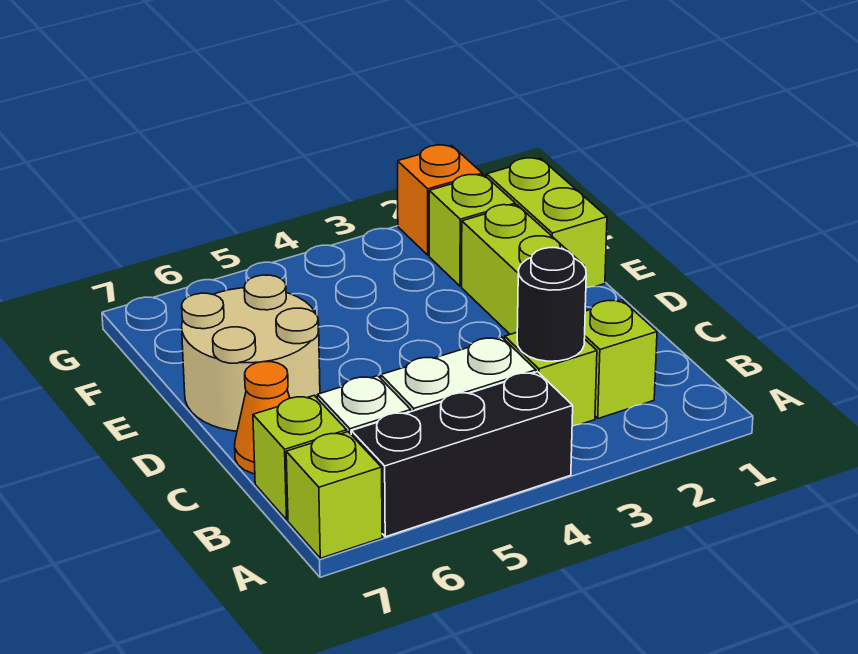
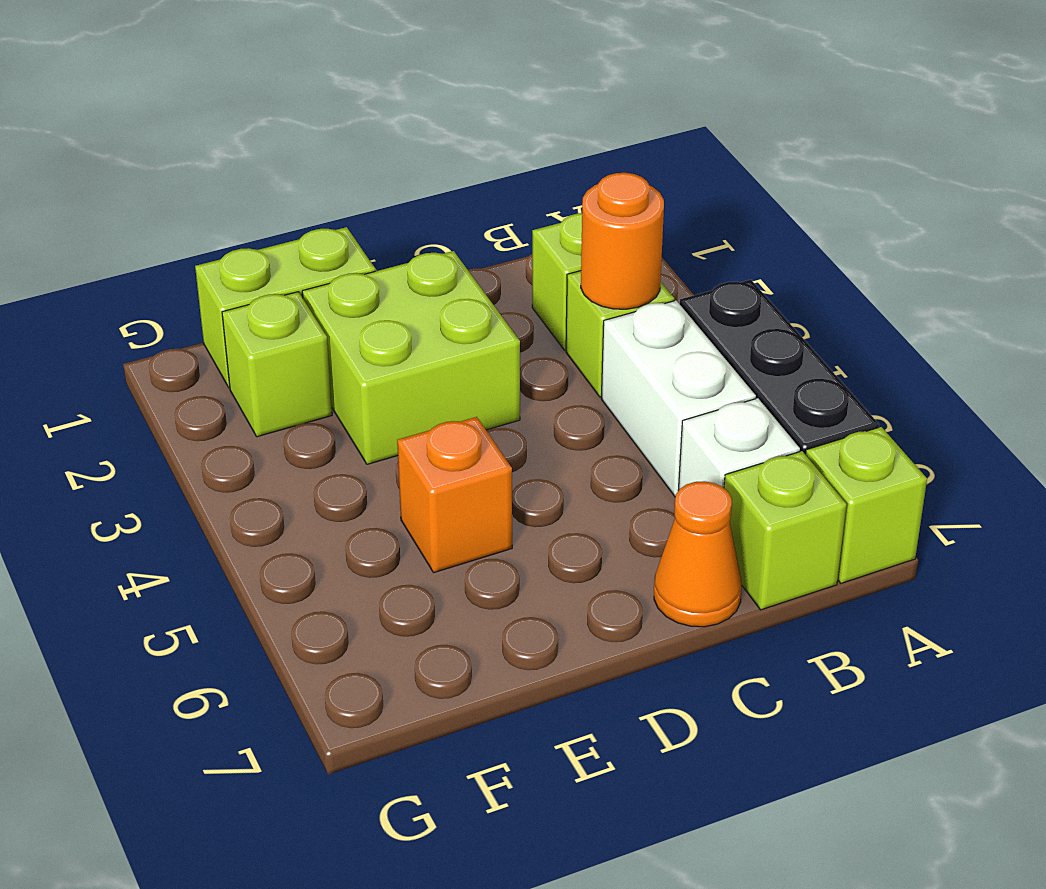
black 1x1 round brick [517,248,586,361] -> orange 1x1 round brick [581,173,664,309]
lime 1x2 brick [462,205,584,334] -> lime 2x2 brick [302,251,520,464]
tan 2x2 round brick [182,275,320,431] -> none
orange 1x1 brick [398,145,482,255] -> orange 1x1 brick moved to [397,417,512,573]

